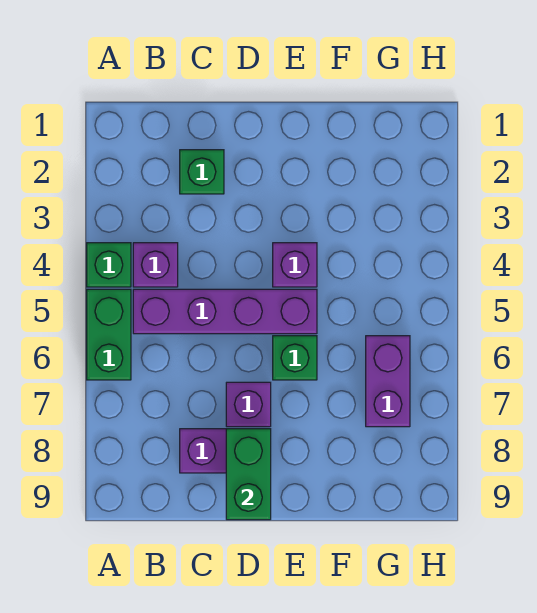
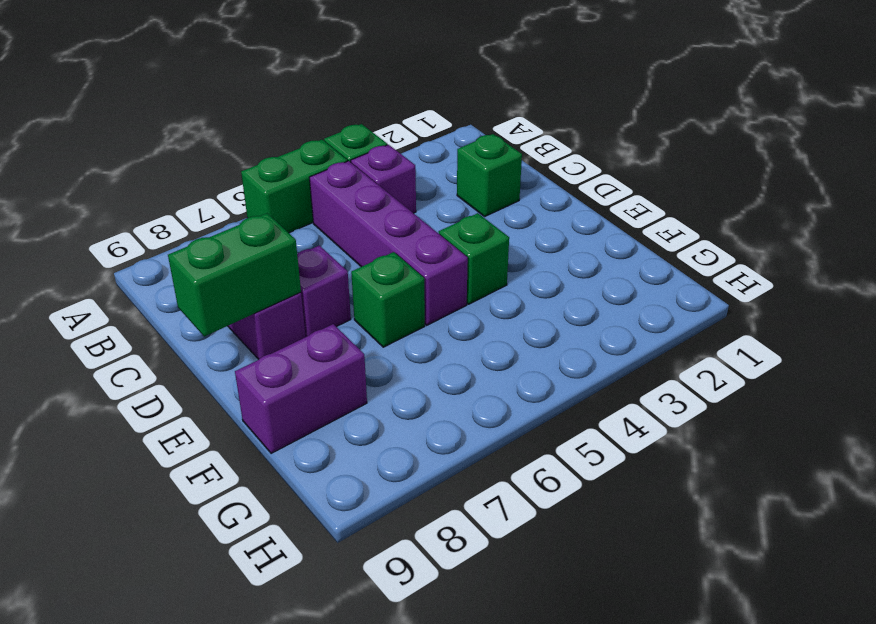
purple 1x1 brick [273,243,317,287] -> green 1x1 brick [439,213,509,304]
purple 1x2 brick [366,336,410,427] -> purple 1x2 brick moved to [235,324,367,454]

